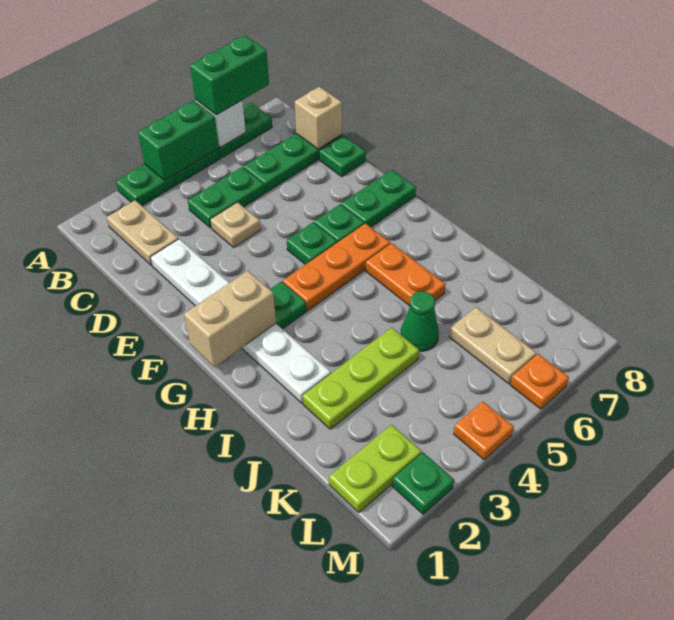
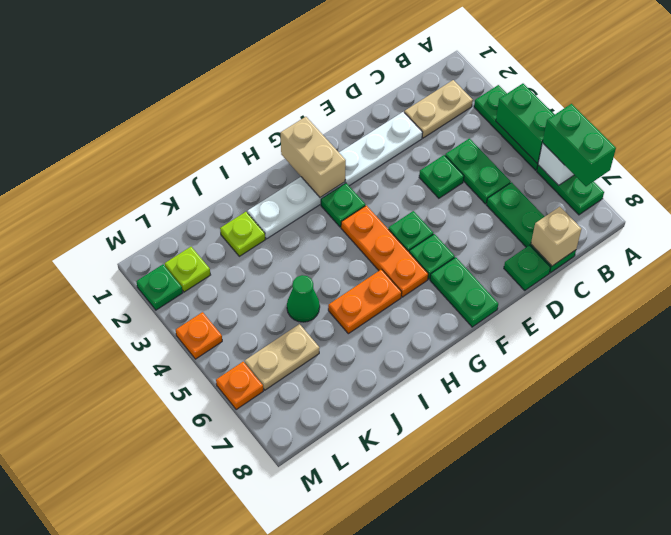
tan 1x1 plate [210,202,261,247] -> green 1x1 plate [419,155,464,198]
lime 1x3 plate [303,327,419,429] -> lime 1x1 plate [220,212,265,256]
lime 1x2 plate [329,425,421,512] -> lime 1x1 plate [165,247,210,292]

